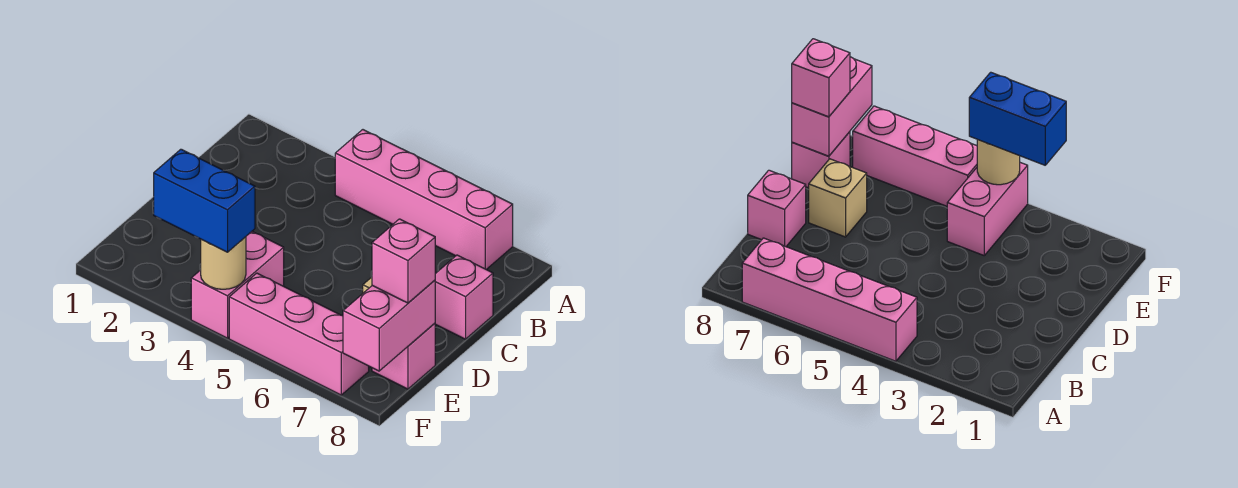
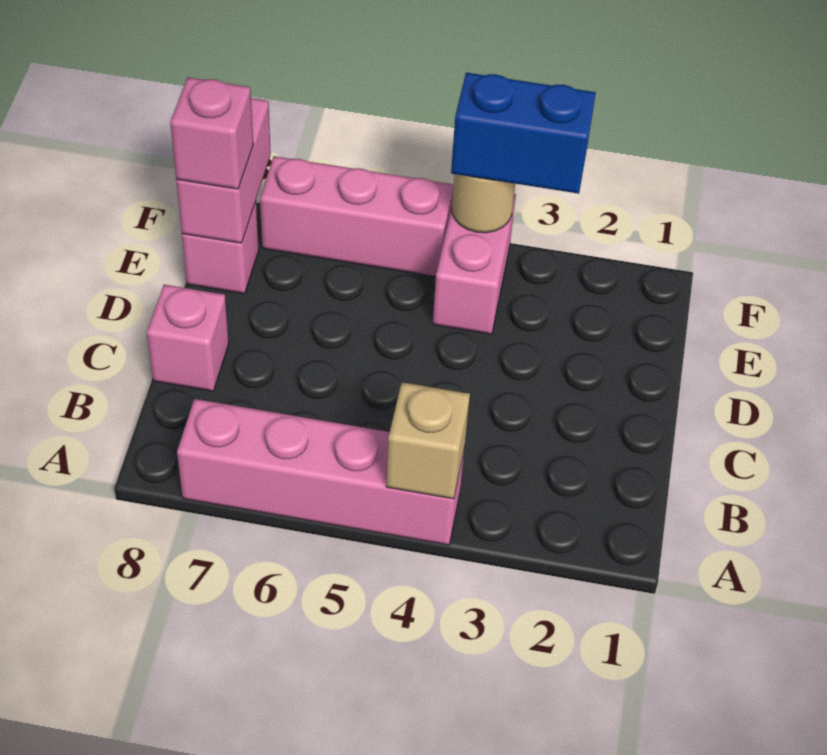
tan 1x1 brick [809,159,867,237] -> tan 1x1 brick moved to [386,382,470,499]

